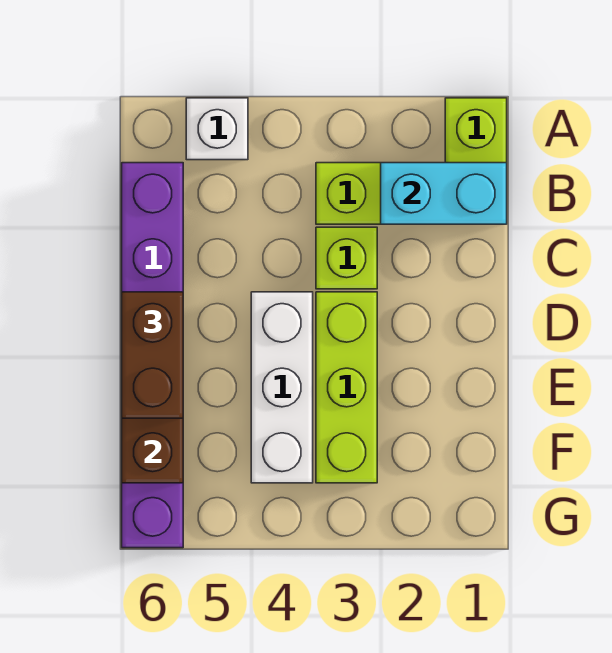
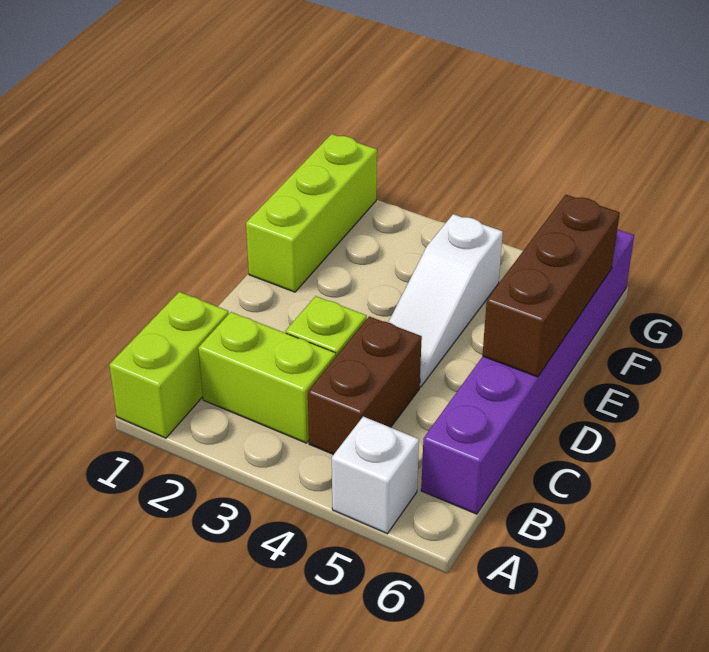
cyan 1x2 brick [381,163,507,224] -> none
lime 1x3 brick [316,292,377,483] -> lime 1x3 brick moved to [246,134,377,292]
white 1x3 brick [251,292,313,483] -> white 1x3 slope [388,214,503,387]
brown 1x2 brick [122,292,183,418] -> brown 1x2 brick moved to [308,316,422,455]

